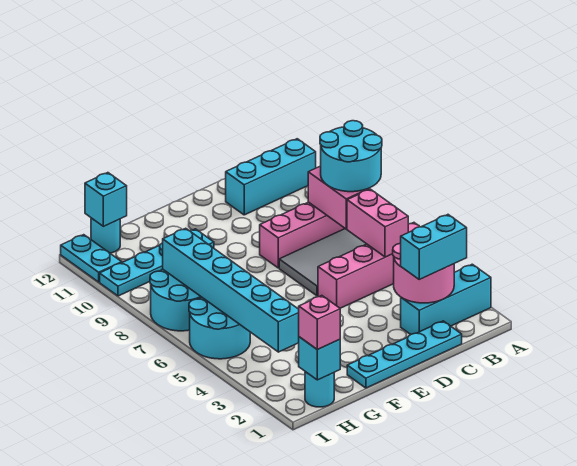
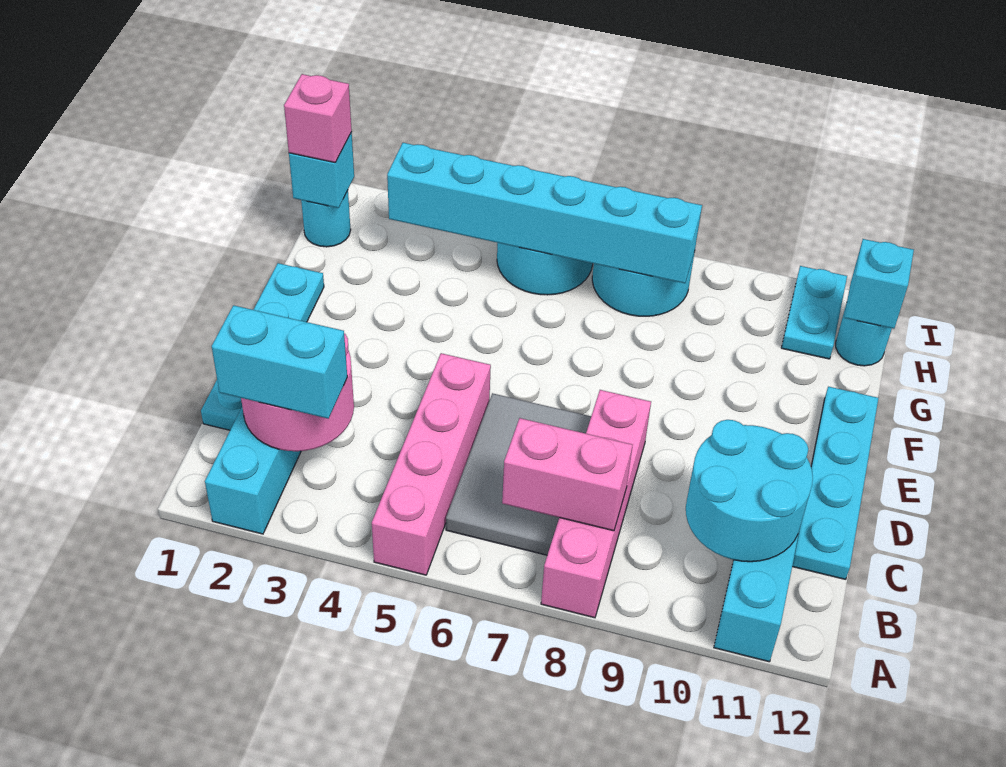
cyan 2x2 round brick [320,121,382,192] -> cyan 2x2 round brick moved to [686,420,813,562]
cyan 1x2 brick [401,215,467,279] -> cyan 1x2 brick turned to [212,305,347,419]
pink 1x2 brick [347,189,408,257] -> none
cyan 1x4 plate [100,229,214,296] -> cyan 1x4 plate moved to [792,387,878,579]
cyan 1x2 plate [61,235,122,282] -> cyan 1x2 plate turned to [781,266,847,359]

